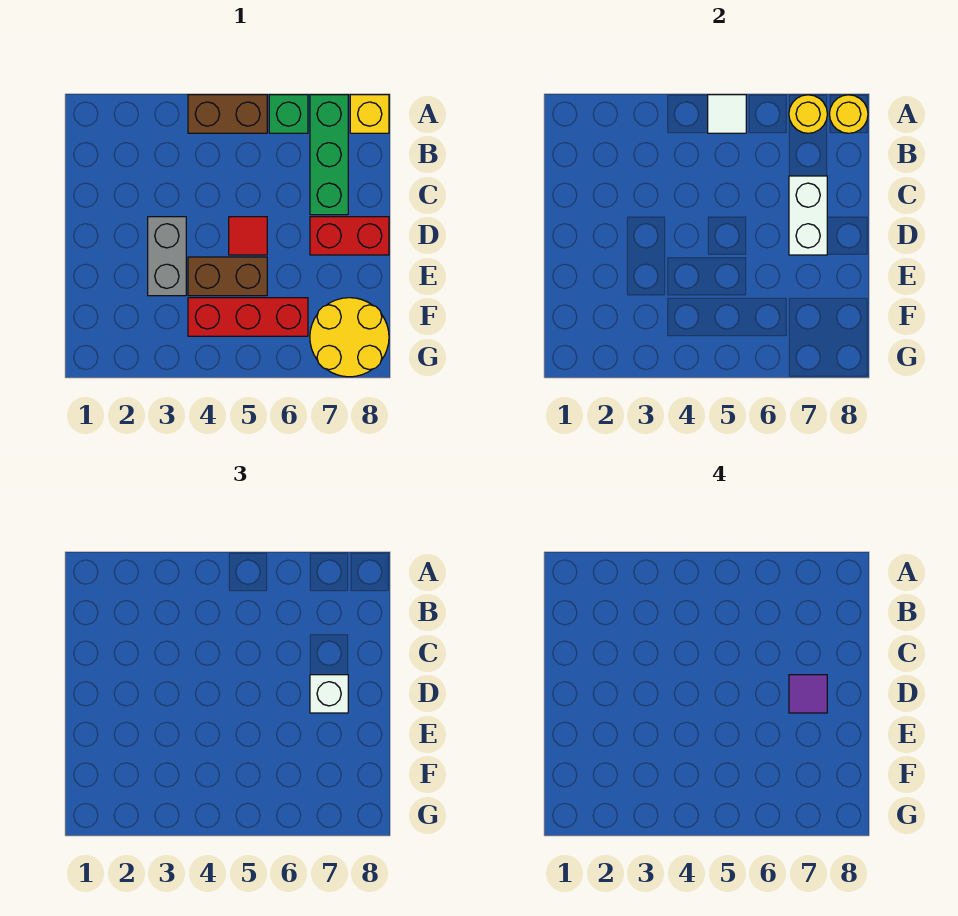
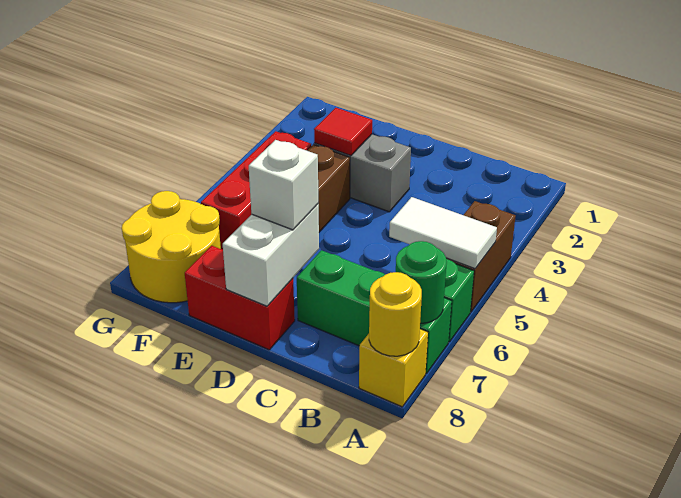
white 1x1 tile [708,95,746,133] -> white 1x2 tile [389,197,497,269]
yellow 1x1 round brick [789,95,827,133] -> green 1x1 round brick [396,241,447,323]
white 1x2 brick [789,176,827,255] -> white 1x2 brick turned to [223,204,319,306]
red 1x1 tile [229,217,267,255] -> red 1x1 tile moved to [314,108,372,156]
red 1x2 brick [310,217,389,255] -> red 1x2 brick turned to [185,246,295,350]
purple 1x1 tile [789,675,827,713] -> none

